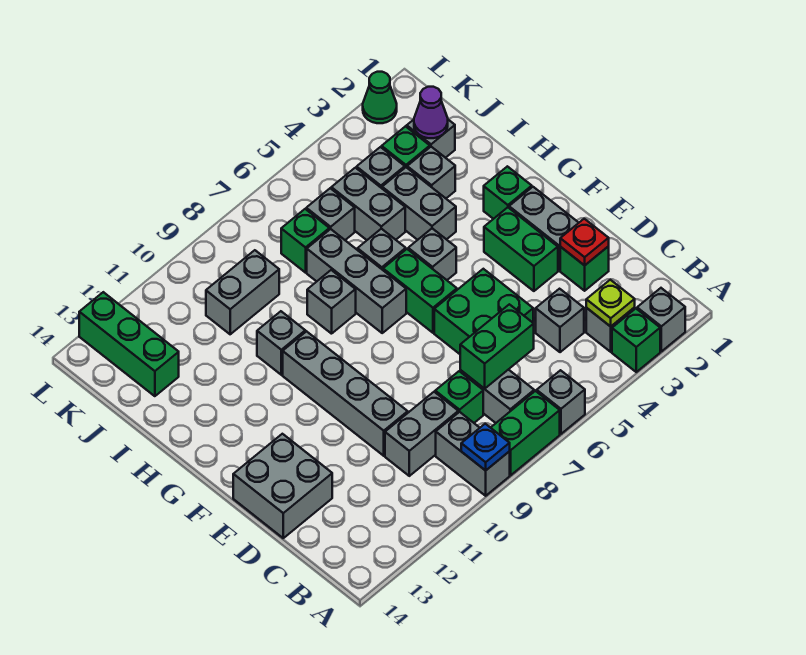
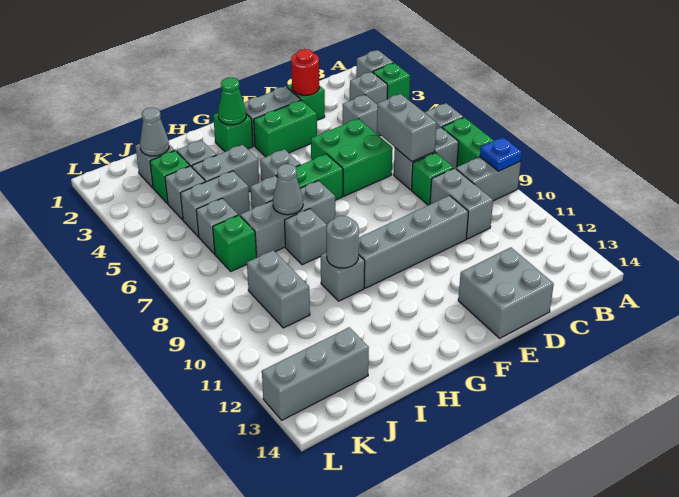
lime 1x1 plate [586,280,635,327] -> none
green 1x2 brick [460,304,534,389] -> grey 1x2 brick [377,94,437,162]
red 1x1 plate [560,219,609,265] -> red 1x1 round brick [291,49,319,95]
none -> grey 1x1 cone [273,164,303,215]
none -> grey 1x1 round brick [327,216,359,268]
purple 1x1 cone [414,87,448,138] -> grey 1x1 cone [140,108,169,156]
green 1x3 brick [79,292,179,396] -> grey 1x3 brick [262,327,369,420]
green 1x1 cone [363,72,397,123] -> green 1x1 cone moved to [218,78,246,125]

